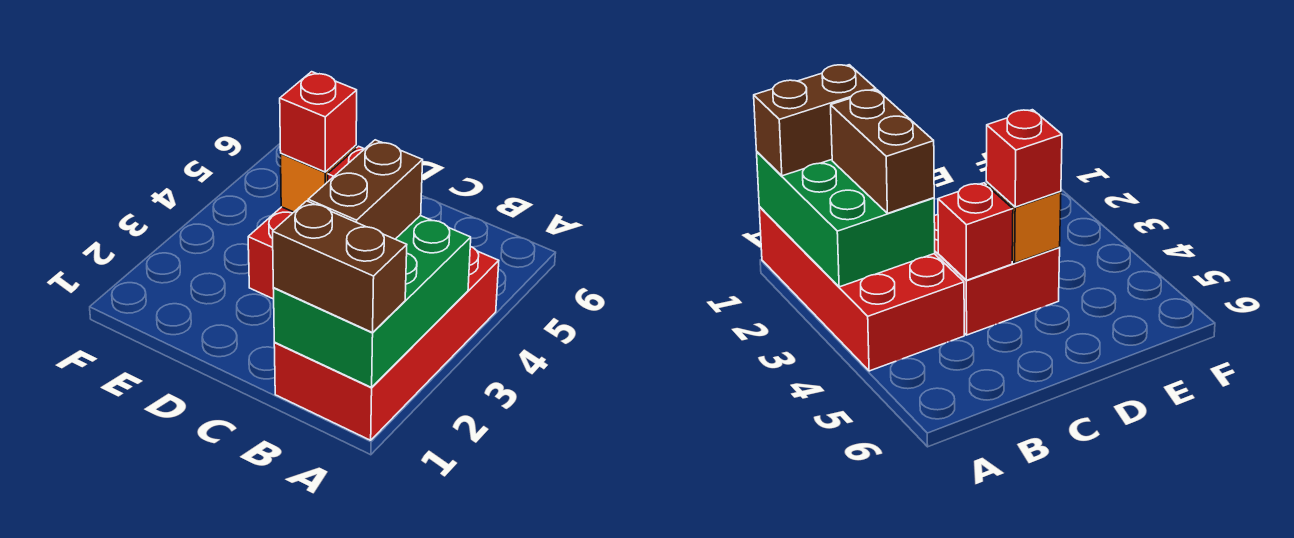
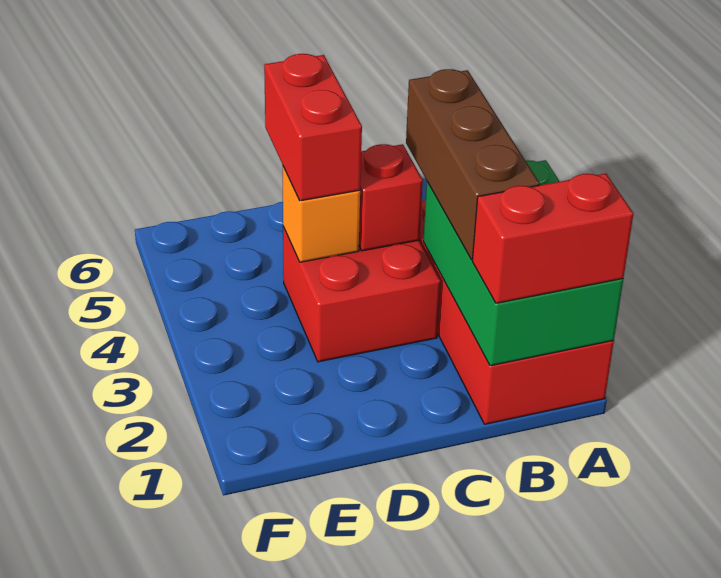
brown 1x2 brick [273,201,407,333] -> red 1x2 brick [472,173,634,303]
brown 1x2 brick [308,140,423,239] -> brown 1x3 brick [406,69,540,259]
red 1x1 brick [280,72,357,172] -> red 1x2 brick [264,54,362,201]

